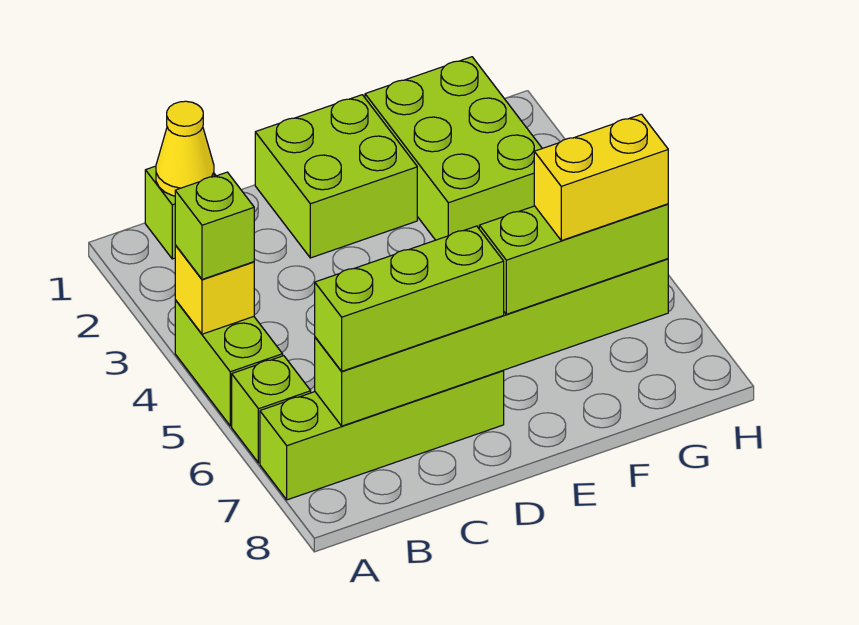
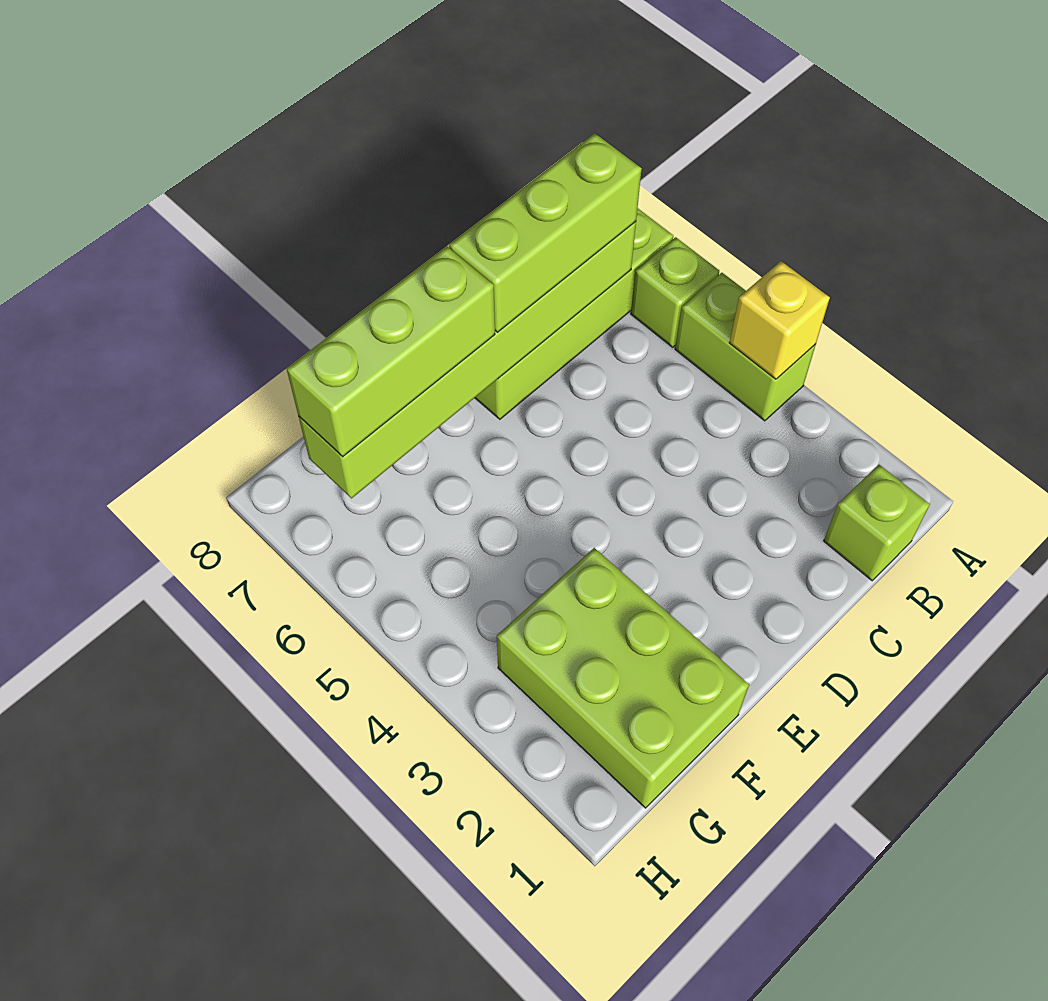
lime 1x1 brick [175,172,254,279] -> none
yellow 1x1 cone [156,101,214,196] -> none
lime 2x2 brick [255,95,417,258] -> none
yellow 1x2 brick [534,114,668,241] -> none

